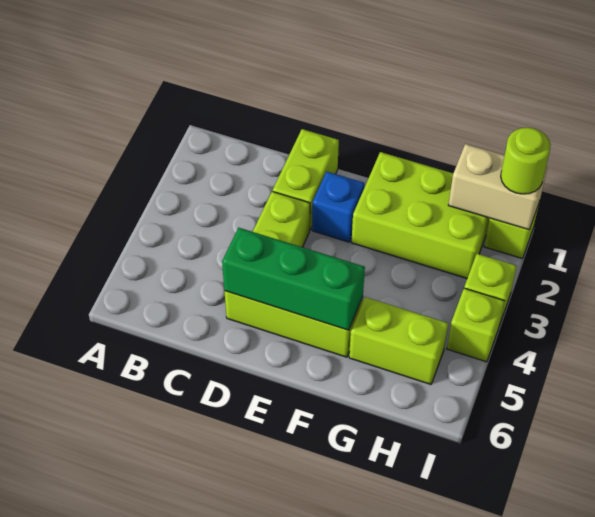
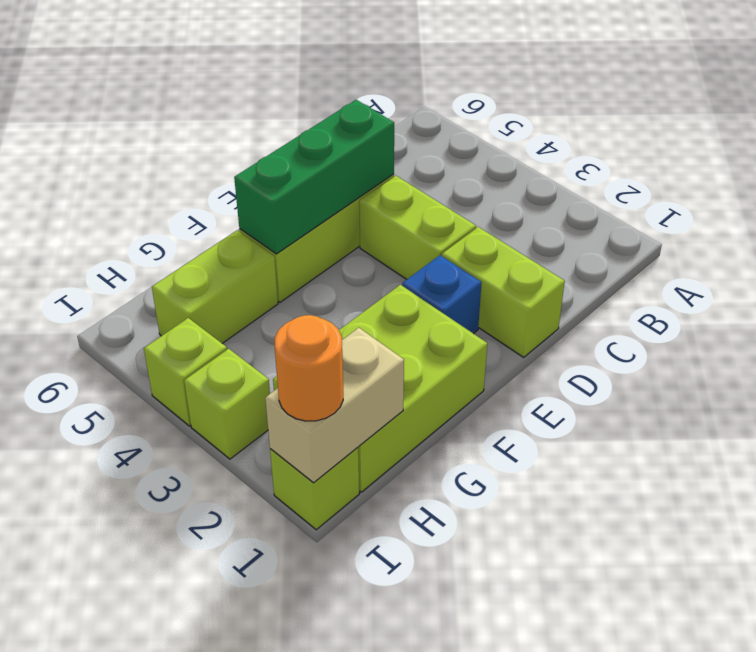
lime 1x1 round brick [501,128,551,194] -> orange 1x1 round brick [274,315,343,421]

